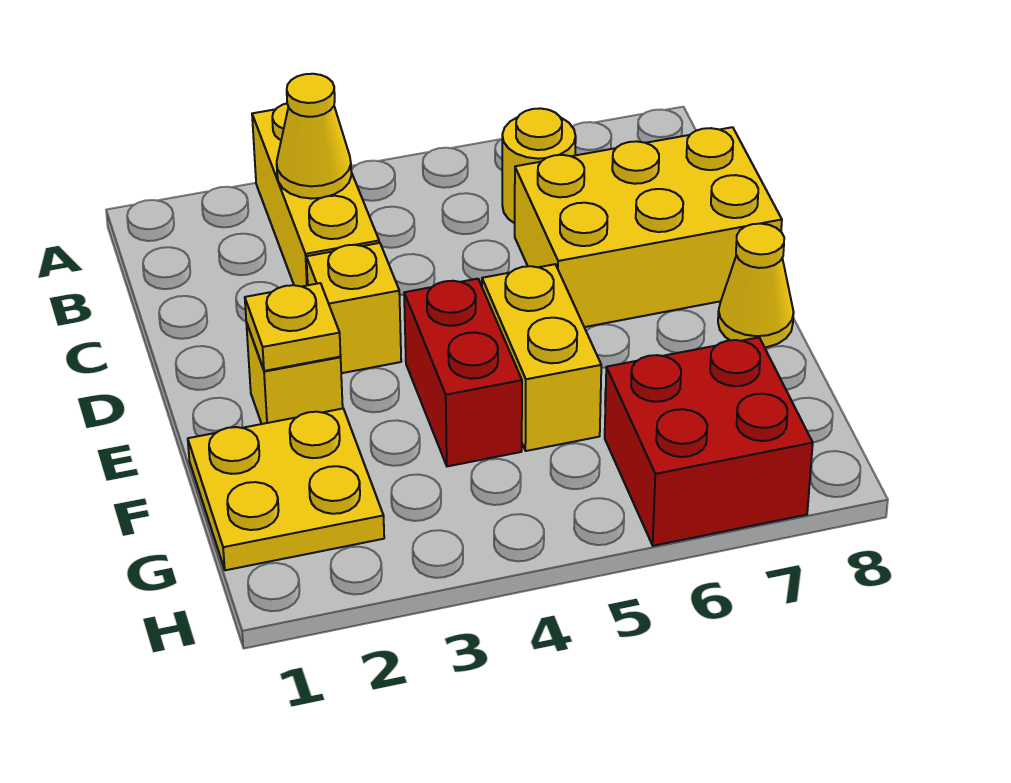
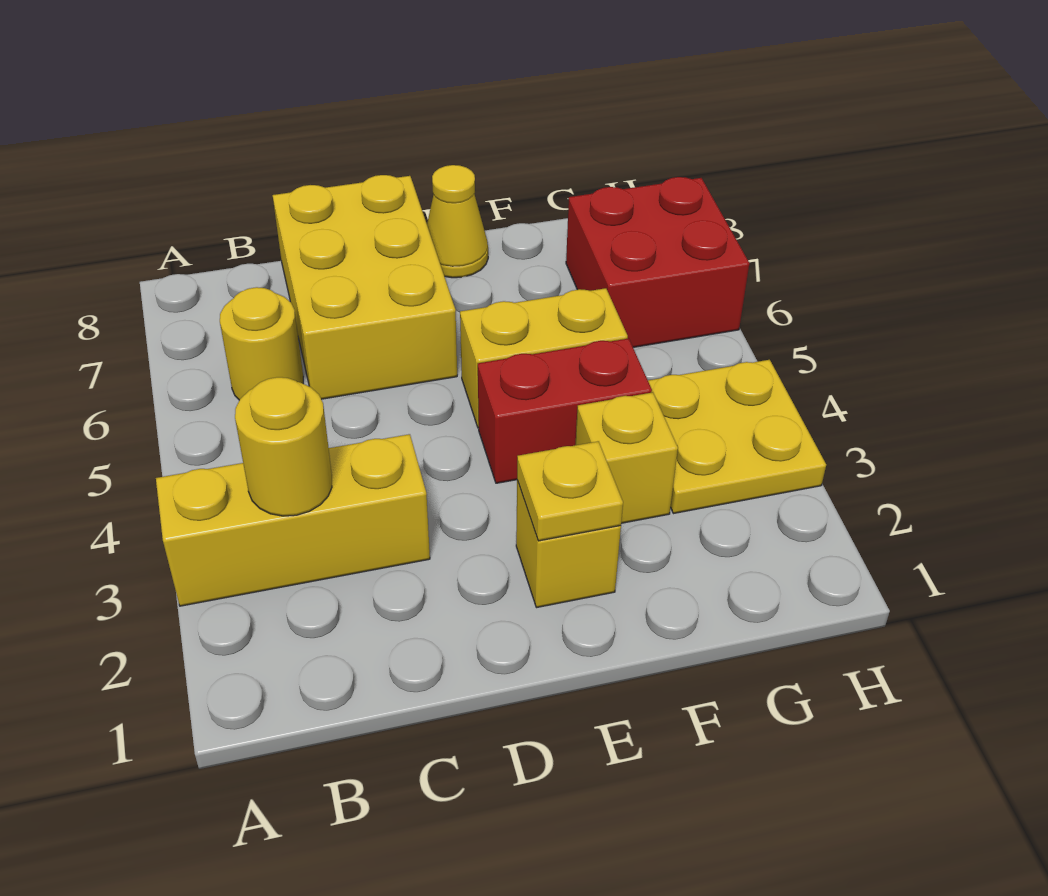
yellow 1x1 cone [277,74,351,199] -> yellow 1x1 round brick [235,377,332,516]
yellow 1x1 brick [306,243,401,373] -> yellow 1x1 brick moved to [575,392,678,523]
yellow 2x2 plate [188,409,384,570] -> yellow 2x2 plate moved to [648,360,826,514]

